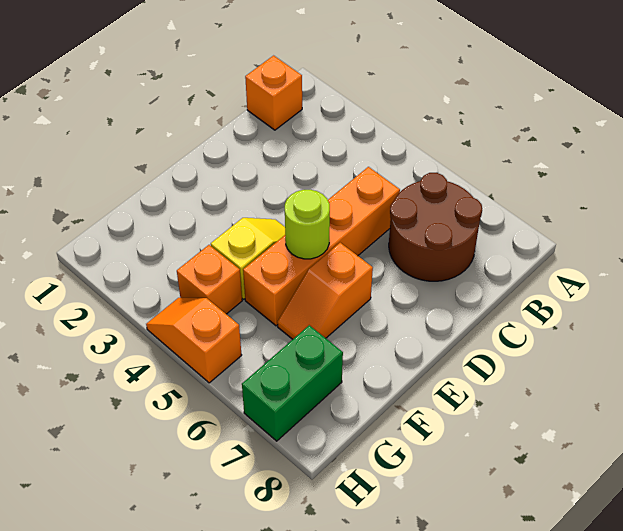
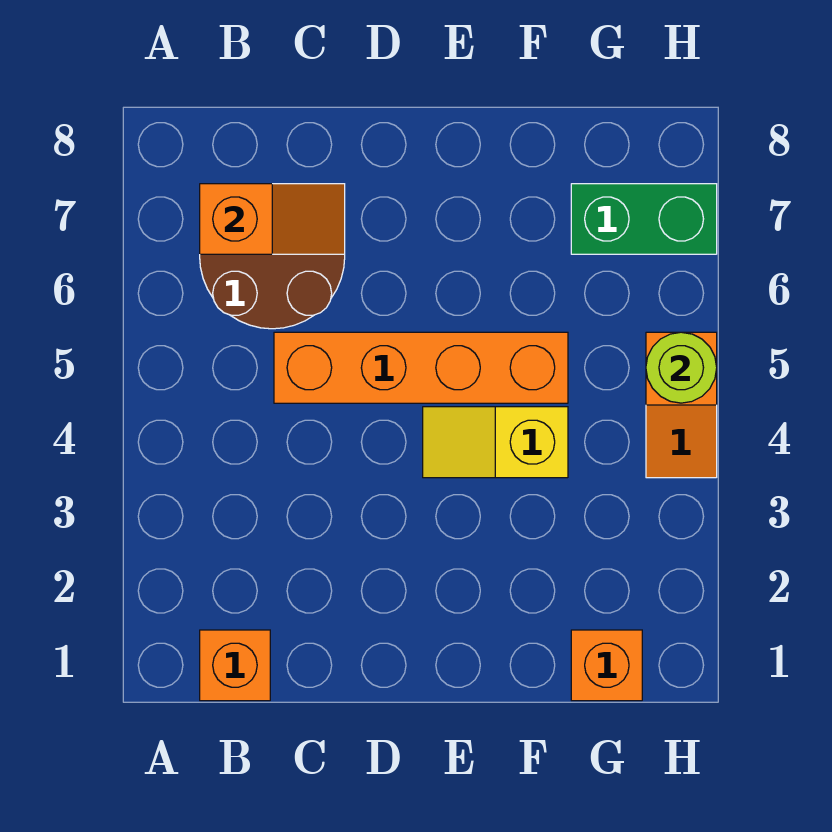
lime 1x1 round brick [285,190,330,259] -> lime 1x1 round brick moved to [646,332,717,403]
orange 1x2 slope [277,243,373,339] -> orange 1x2 slope moved to [200,184,345,254]
orange 1x1 brick [177,245,242,314] -> orange 1x1 brick moved to [571,630,642,701]

